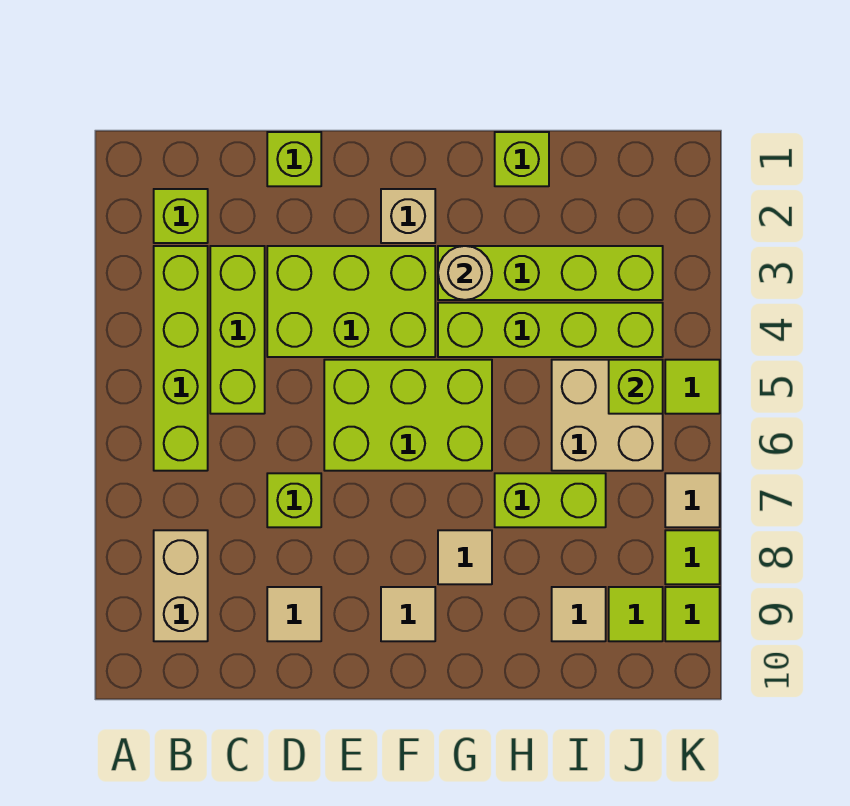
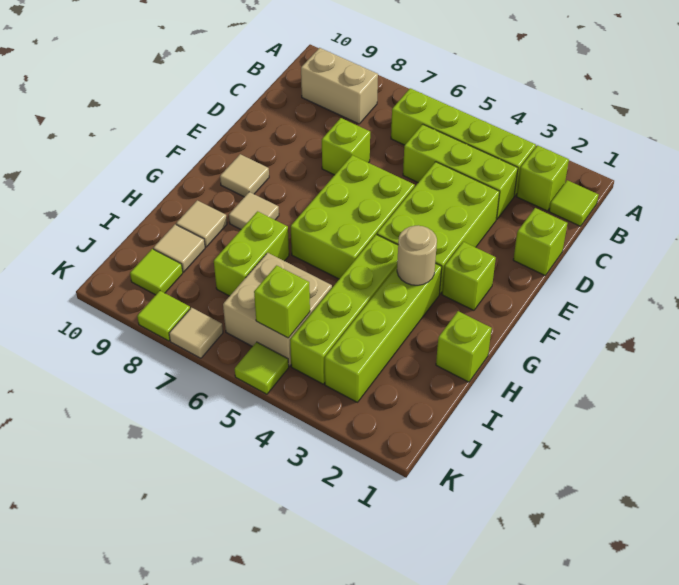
tan 1x1 tile [267,587,321,641] -> tan 1x1 tile moved to [176,200,227,247]
tan 1x1 brick [381,189,435,243] -> lime 1x1 brick [442,242,496,310]
lime 1x1 tile [665,587,720,641] -> lime 1x1 tile moved to [549,180,599,226]

